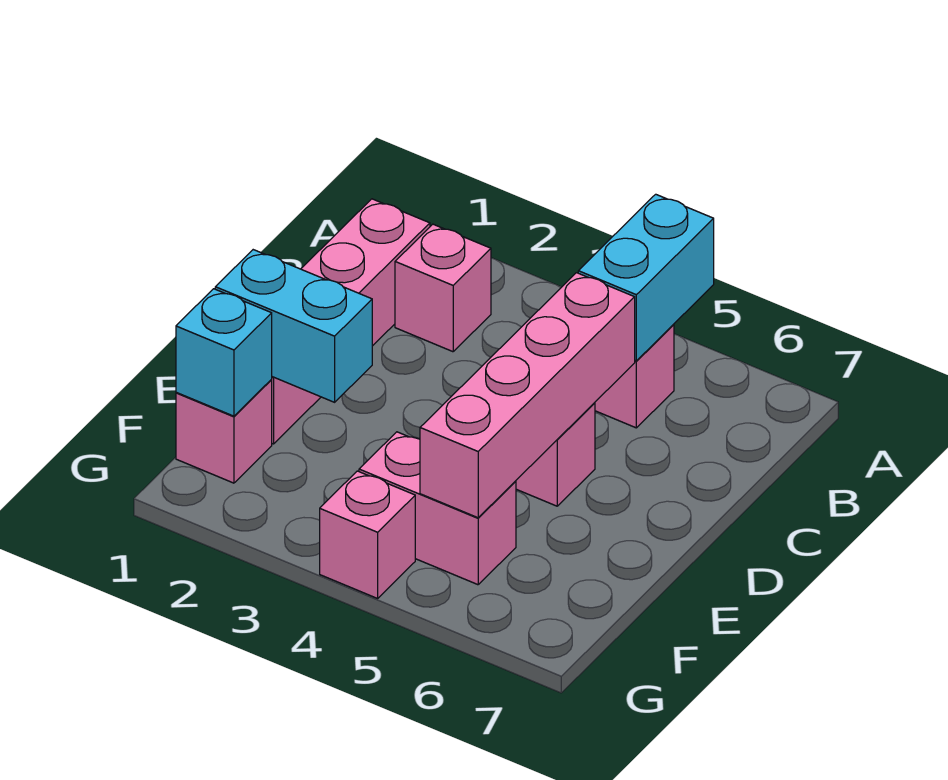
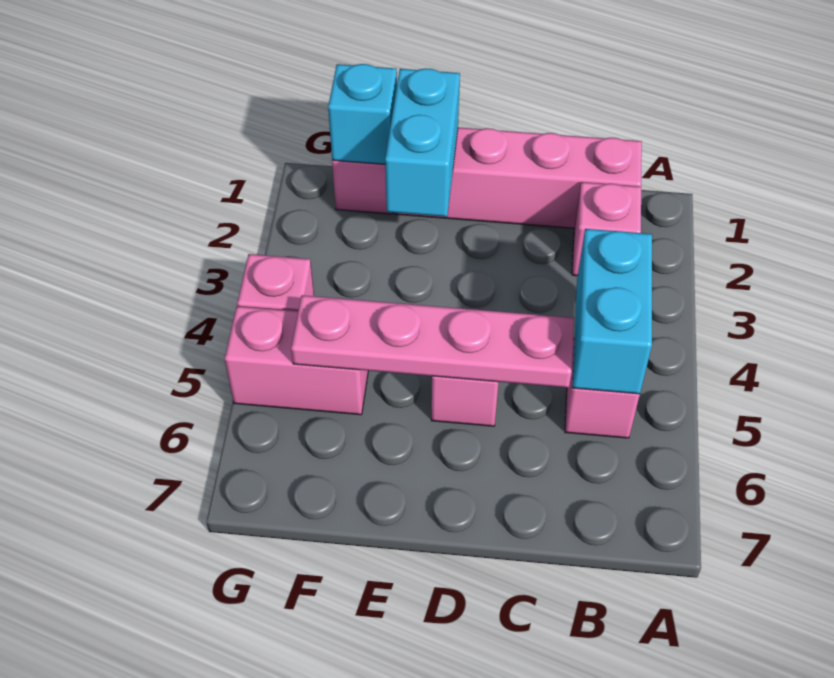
cyan 1x2 brick [578,194,714,361] -> cyan 1x2 brick turned to [572,229,652,394]
pink 1x4 brick [420,273,635,518] -> pink 1x4 plate [291,295,574,388]
pink 1x2 brick [359,432,516,585] -> pink 1x2 brick turned to [225,306,368,415]

